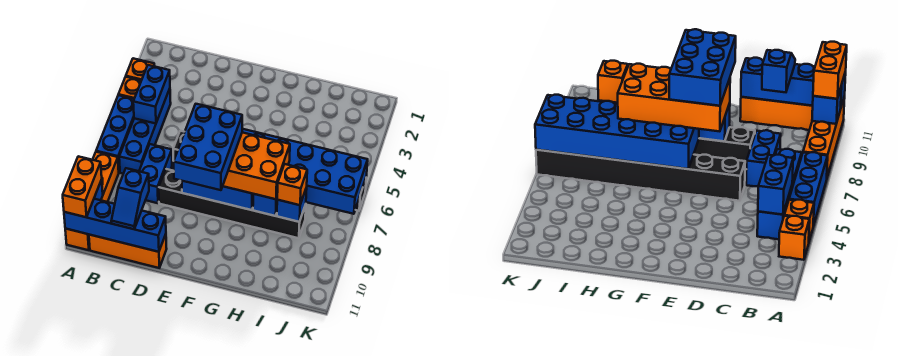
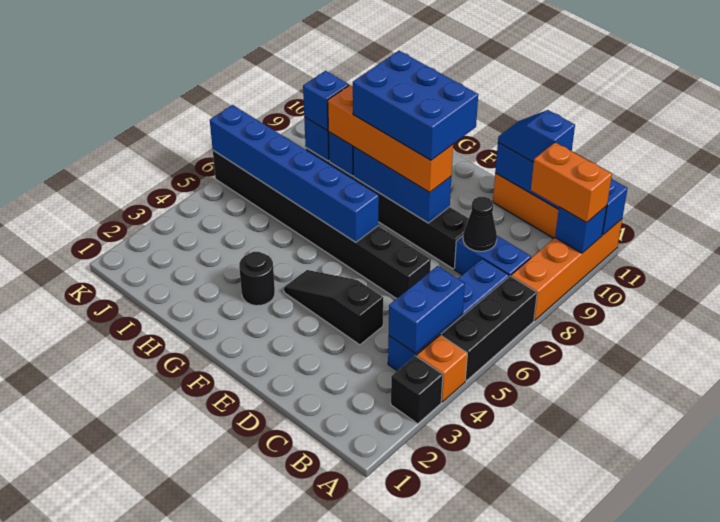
orange 1x1 brick [126,58,154,80] -> black 1x1 brick [391,356,443,424]
blue 1x3 brick [96,95,134,172] -> black 1x3 brick [441,276,537,381]
orange 1x2 brick [63,156,102,217] -> orange 1x2 brick turned to [531,142,612,223]
blue 1x2 brick [139,144,172,203] -> blue 1x2 brick turned to [454,236,531,276]
none -> black 1x1 cone [463,197,497,251]
blue 1x2 slope [111,168,149,229] -> blue 1x2 slope turned to [498,110,575,163]
none -> black 1x3 slope [284,270,383,345]
orange 2x4 brick [223,133,290,199] -> orange 1x4 brick [328,85,453,192]
blue 2x3 brick [174,104,242,190] -> blue 2x3 brick turned to [353,51,478,160]
blue 2x6 brick [242,129,368,214] -> blue 1x6 brick [210,105,379,242]
none -> black 1x1 round brick [239,252,275,306]
orange 1x1 brick [277,164,307,205] -> blue 1x1 brick [303,71,349,131]

